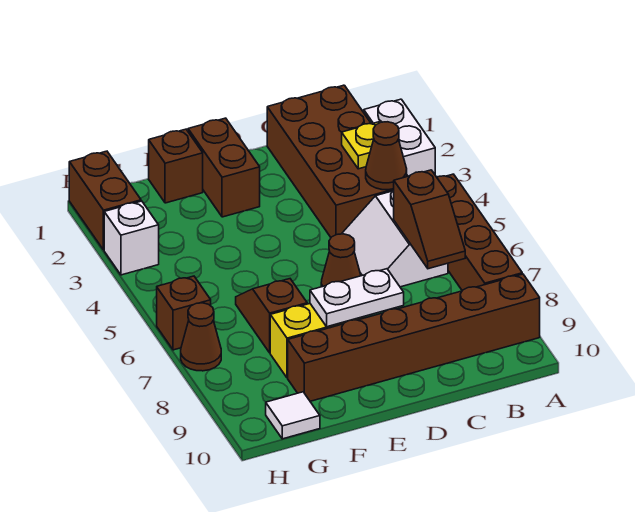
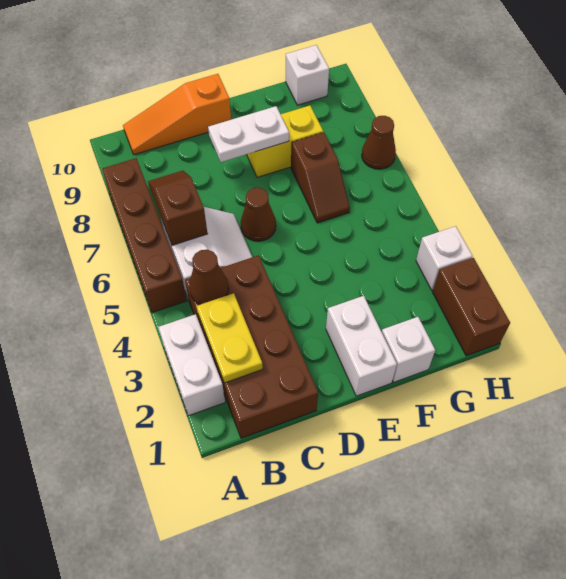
brown 1x6 brick [288,274,540,401] -> none
yellow 1x1 plate [342,122,380,169] -> yellow 1x2 plate [196,293,263,383]
none -> orange 1x3 slope [123,74,231,155]
brown 1x2 brick [188,118,260,217] -> white 1x2 brick [326,296,397,396]
brown 1x1 brick [149,129,203,203] -> white 1x1 brick [382,317,435,382]
white 1x1 tile [266,392,320,439] -> white 1x1 brick [286,45,329,105]
brown 1x1 brick [157,276,211,350] -> none

